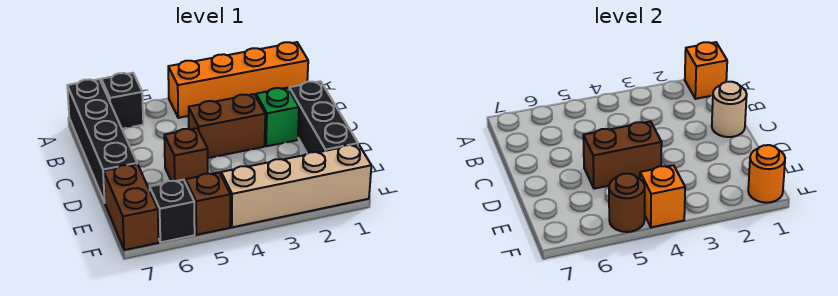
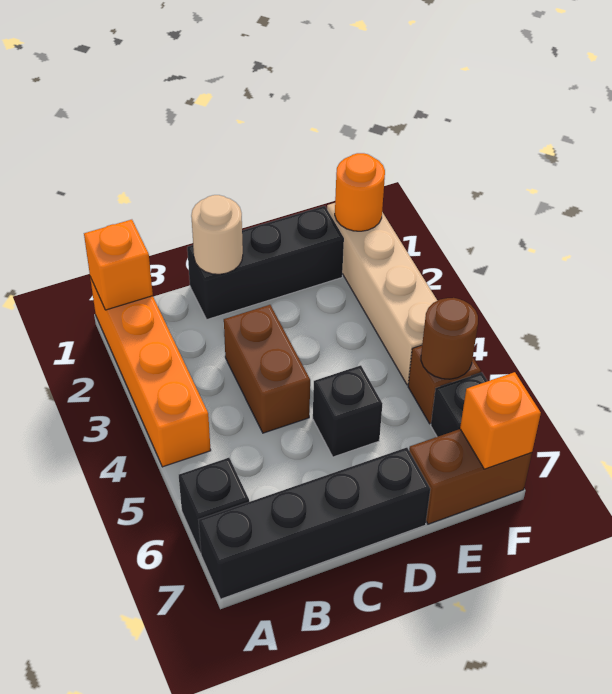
green 1x1 brick [256,88,299,146] -> none
brown 1x2 brick [583,121,662,189] -> none
brown 1x1 brick [164,128,208,183] -> black 1x1 brick [313,365,382,457]
orange 1x1 brick [640,165,685,227] -> orange 1x1 brick moved to [460,372,541,469]

